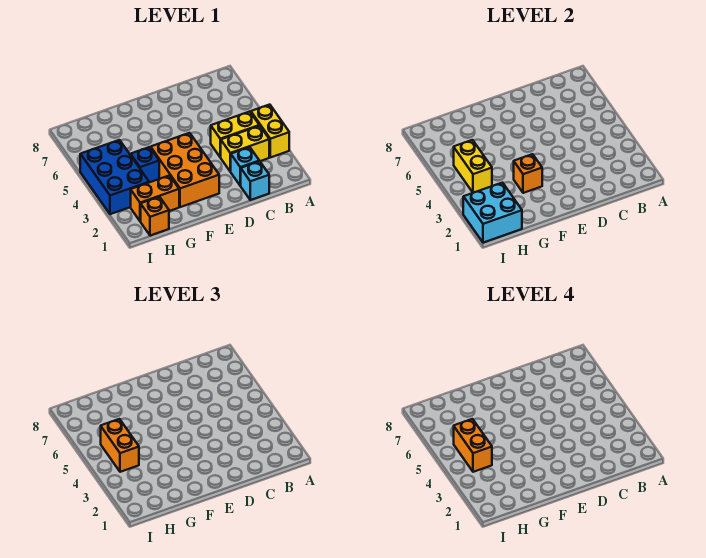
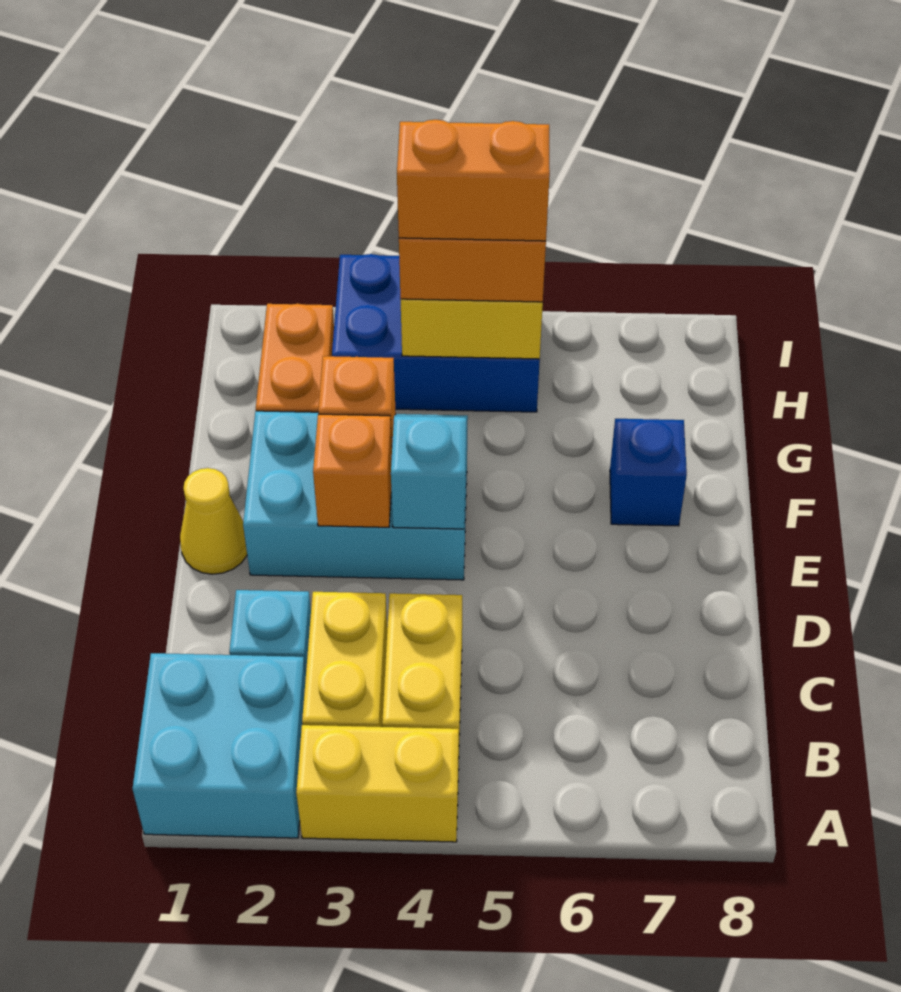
cyan 1x1 brick [241,161,269,200] -> cyan 1x1 brick moved to [391,416,466,529]
none -> yellow 1x1 cone [180,468,247,574]
orange 2x3 brick [151,133,219,207] -> cyan 2x3 brick [243,411,468,580]
blue 1x1 brick [131,147,159,182] -> blue 1x1 brick moved to [610,419,687,526]
orange 1x1 brick [141,197,169,236] -> orange 1x1 brick moved to [313,414,392,527]
cyan 2x2 brick [463,183,522,243] -> cyan 2x2 brick moved to [133,653,306,838]

